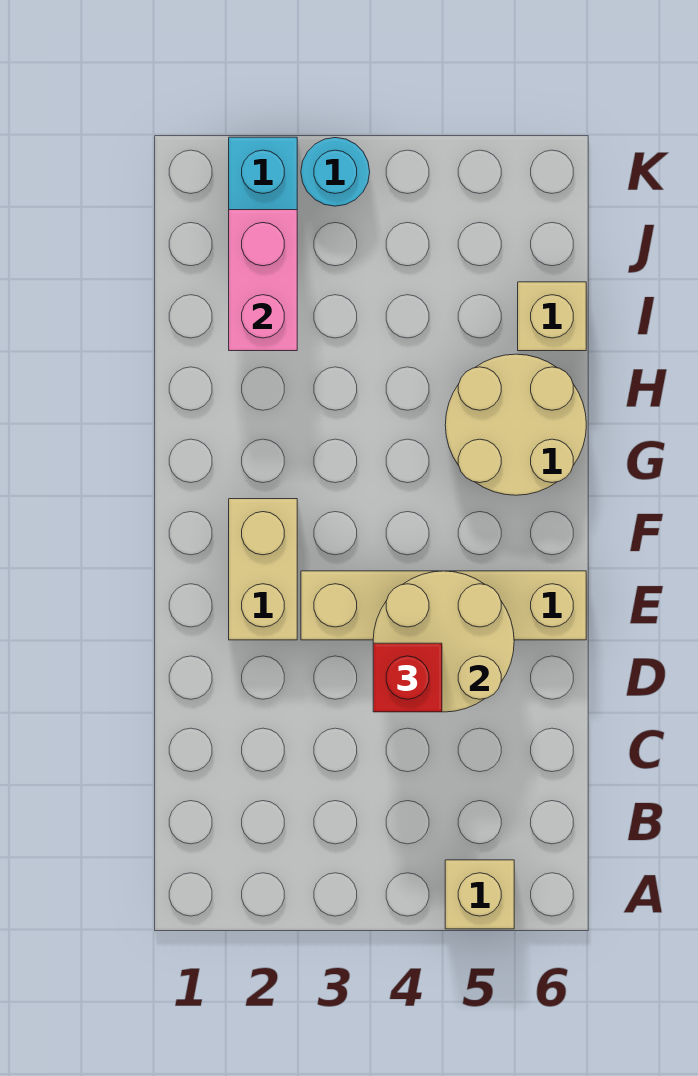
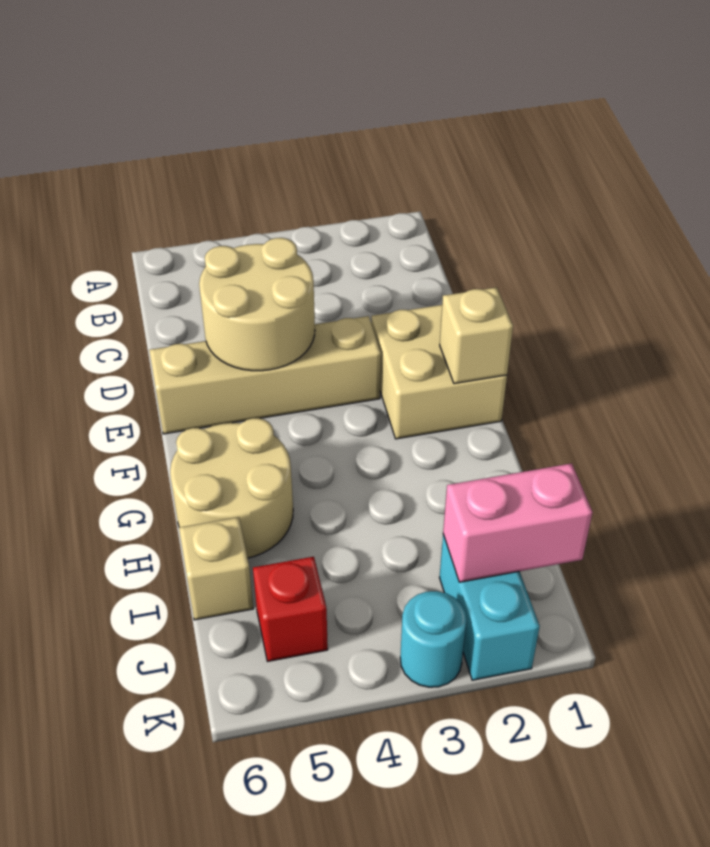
tan 1x1 brick [445,860,514,929] -> tan 1x1 brick moved to [440,287,513,384]
red 1x1 brick [373,643,442,712] -> red 1x1 brick moved to [253,557,328,661]
tan 1x2 brick [229,499,297,640] -> tan 2x2 brick [371,305,507,439]
pink 1x2 brick [229,210,297,351] -> pink 1x2 brick turned to [443,463,593,582]

